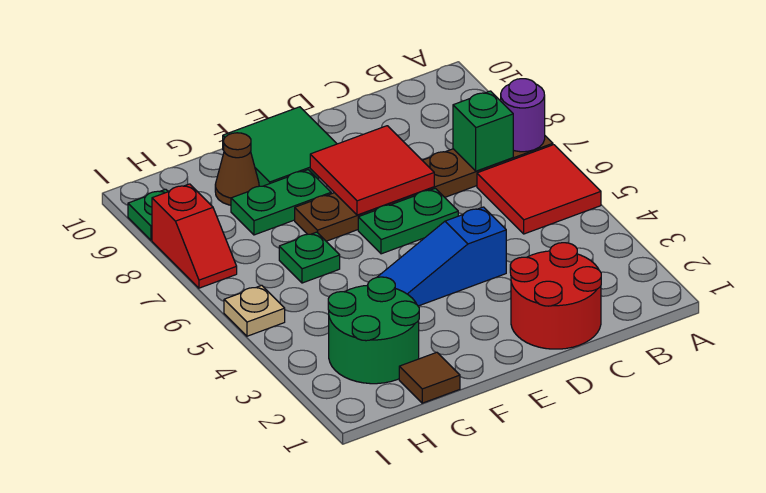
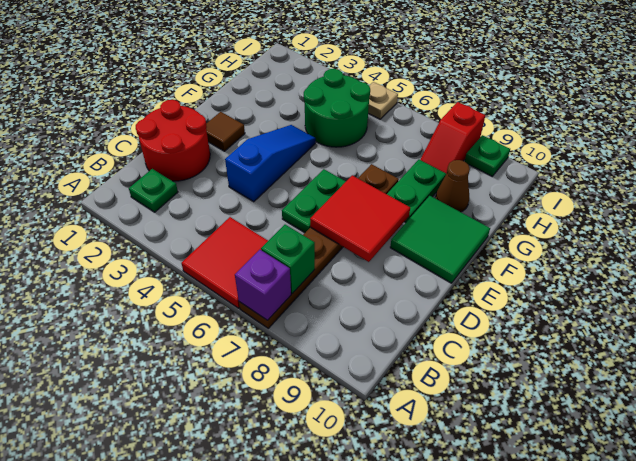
purple 1x1 round brick [501,79,545,152] -> purple 1x1 brick [235,250,291,320]
brown 1x1 tile [399,352,460,403] -> brown 1x1 tile moved to [206,112,245,151]
green 2x2 round brick [328,277,419,384] -> green 2x2 round brick moved to [304,69,370,147]
green 1x1 plate [279,232,340,283] -> green 1x1 plate moved to [129,169,178,212]
red 1x2 slope [152,184,237,288] -> red 1x2 slope turned to [420,102,485,174]

